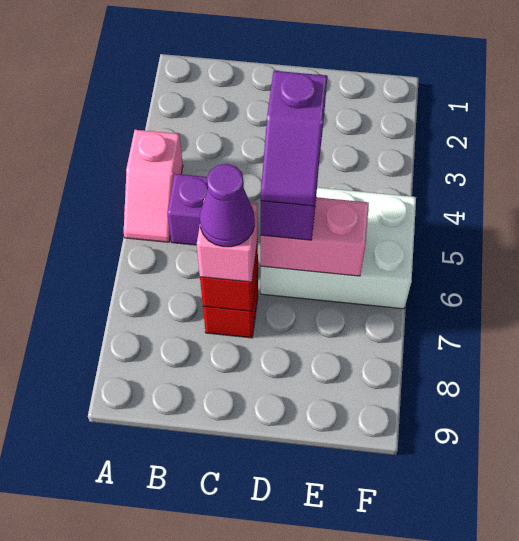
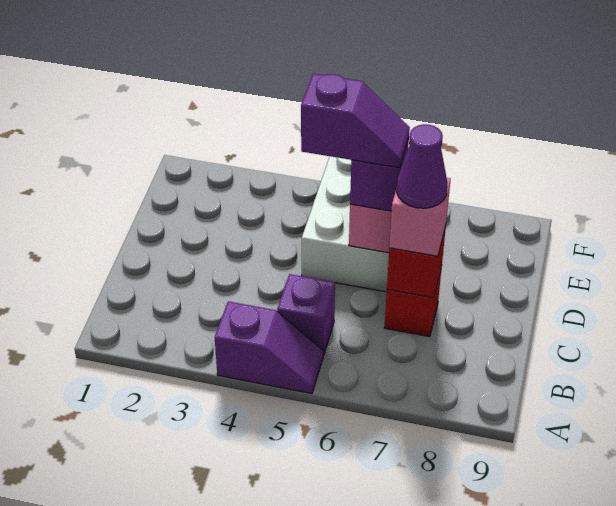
pink 1x2 slope [124,130,183,242] -> purple 1x2 slope [215,301,324,394]

